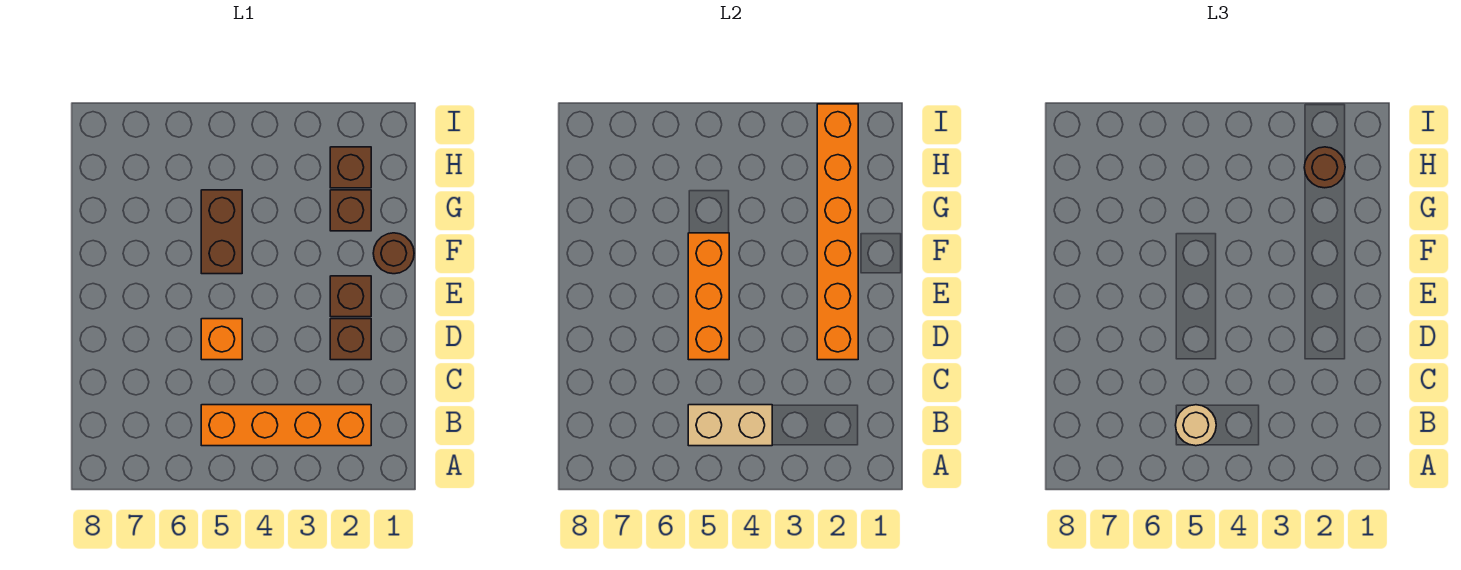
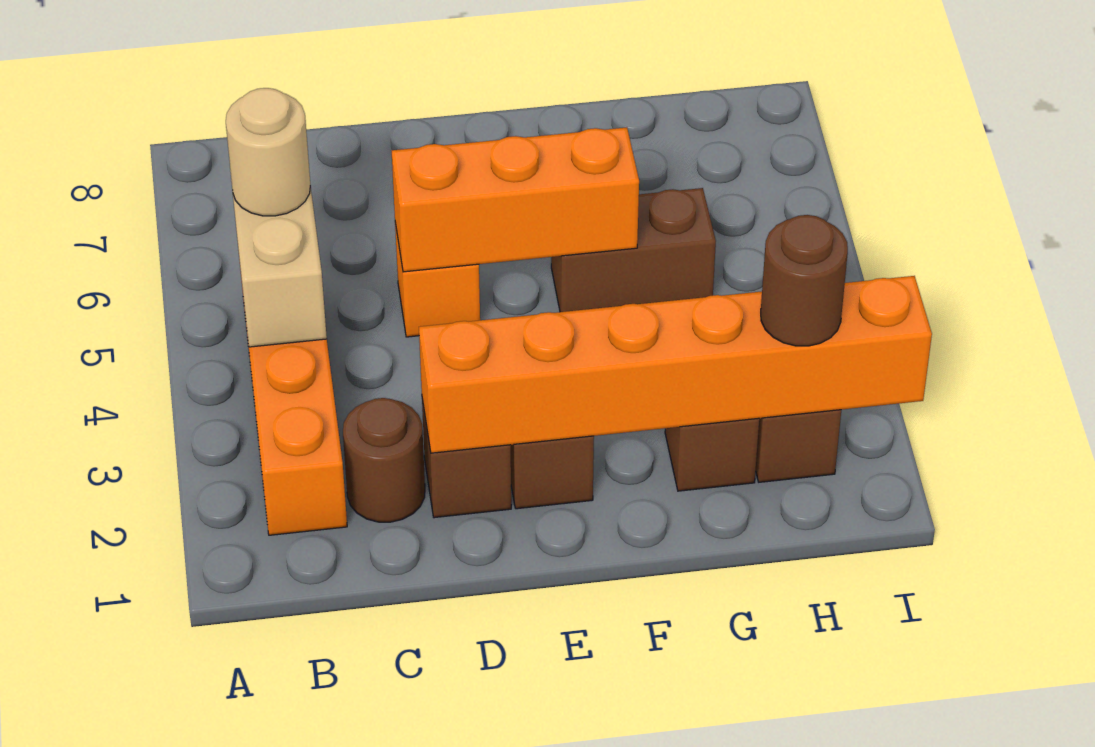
brown 1x1 round brick [373,233,414,274] -> brown 1x1 round brick moved to [343,398,425,522]

